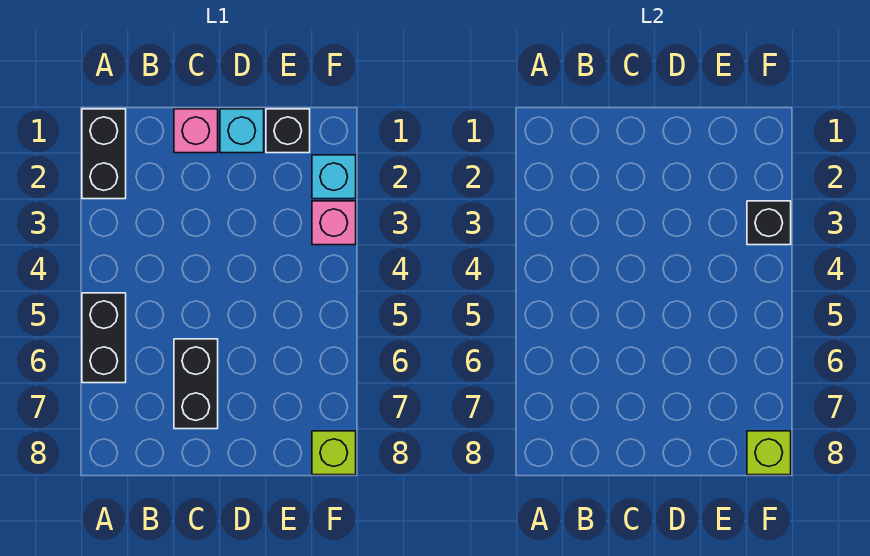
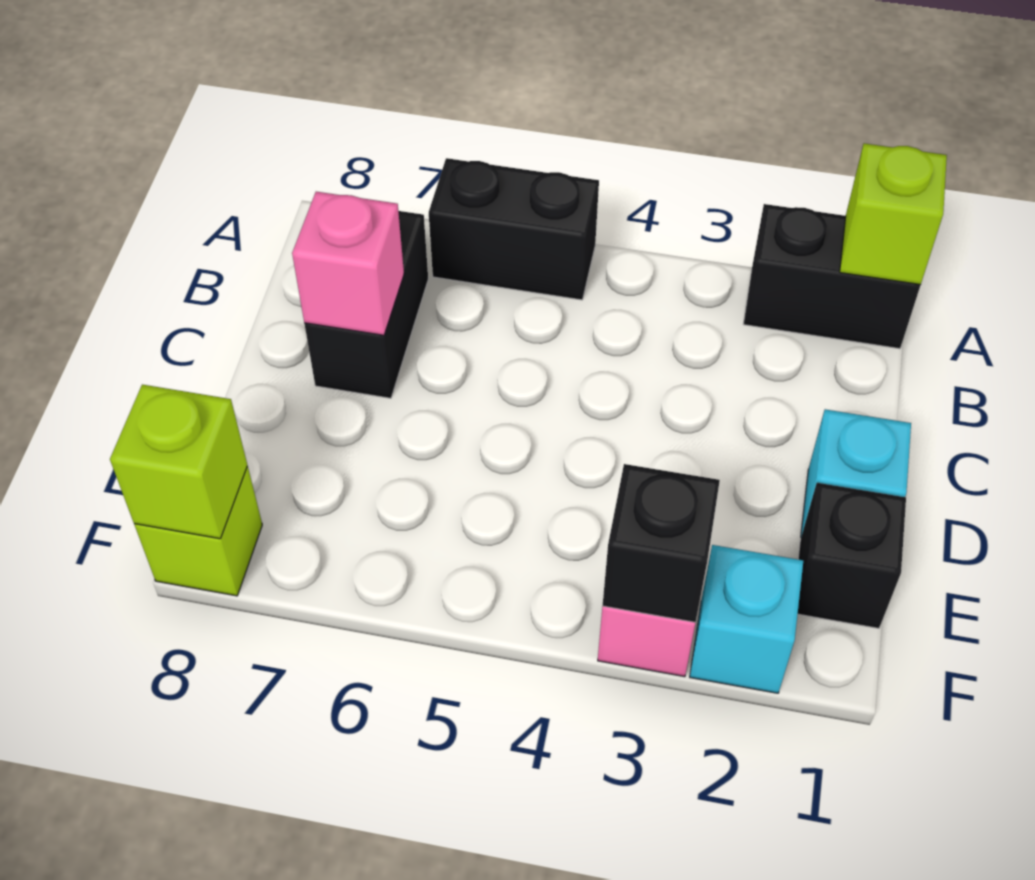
none -> lime 1x1 brick [840,143,947,285]
pink 1x1 brick [174,109,218,153] -> pink 1x1 brick moved to [292,192,404,335]
black 1x2 brick [174,339,218,429] -> black 1x2 brick turned to [304,211,428,398]

